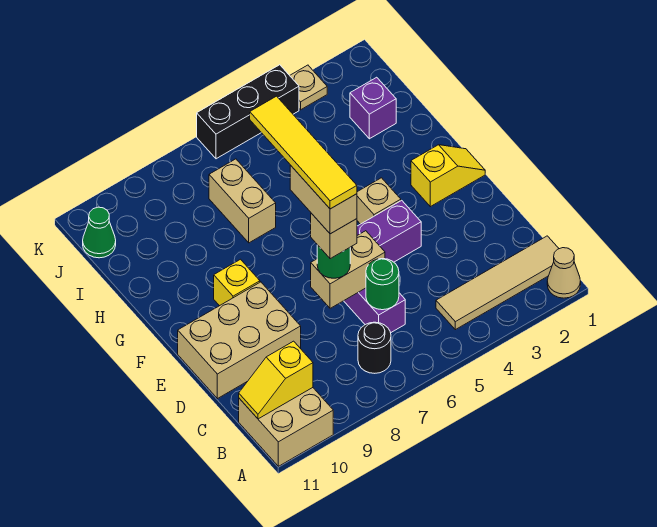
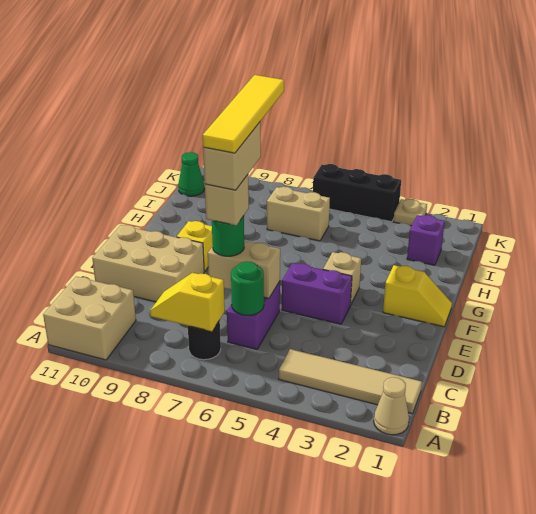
yellow 1x2 slope [239,341,313,419] -> yellow 1x2 slope moved to [150,273,225,331]
tan 1x2 brick [209,159,276,243] -> tan 1x2 brick turned to [267,187,330,241]

